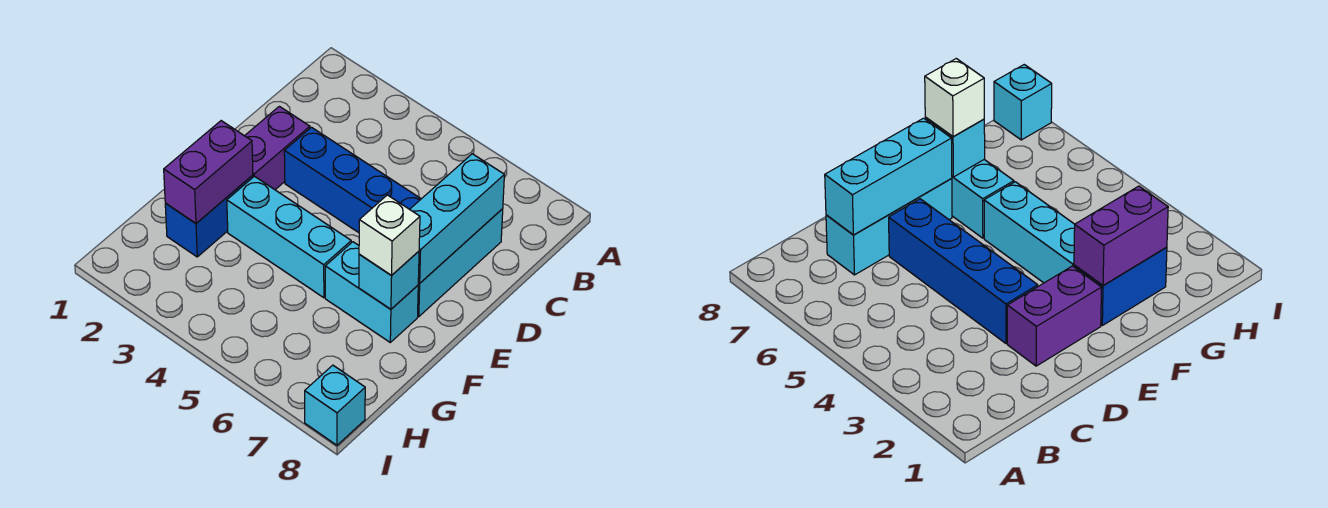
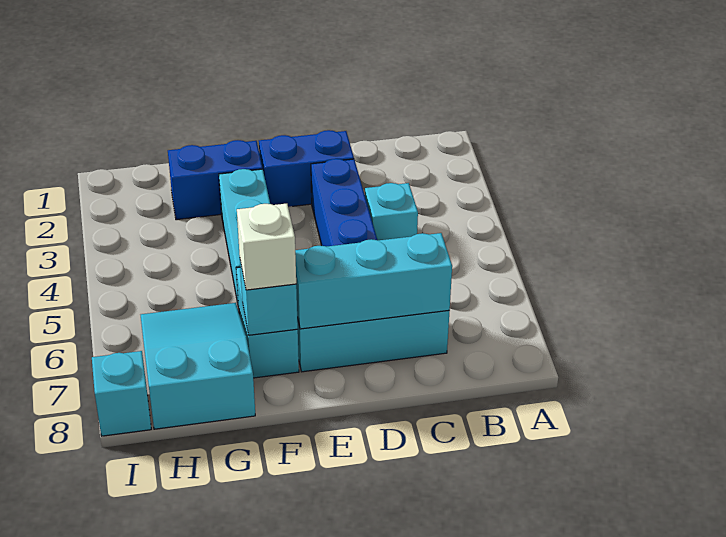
none -> cyan 1x1 brick [365,183,418,240]
purple 1x2 brick [245,106,310,190] -> blue 1x2 brick [259,130,354,207]
purple 1x2 brick [164,121,253,223] -> none
none -> cyan 2x3 slope [141,303,255,429]

